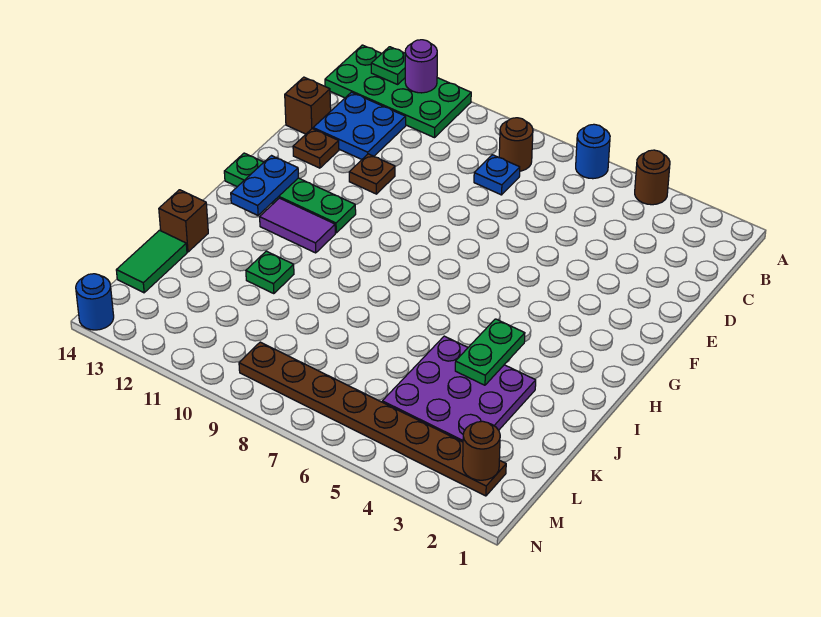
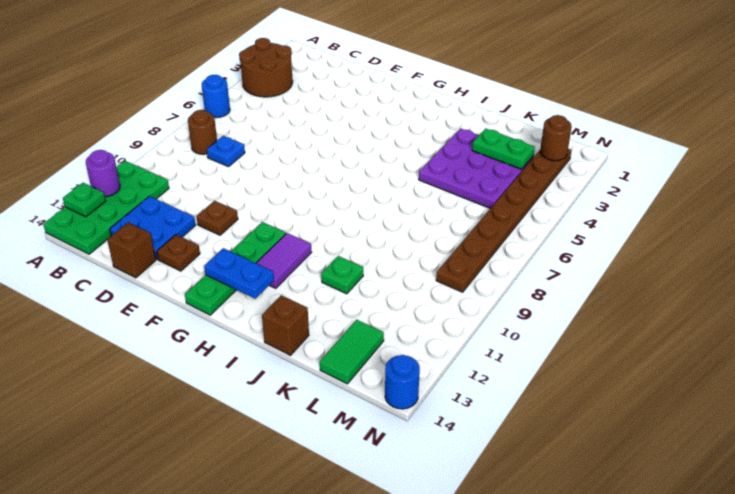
brown 1x1 round brick [635,150,670,205] -> brown 2x2 round brick [239,38,293,97]
green 1x2 plate [455,319,525,385] -> green 1x2 plate moved to [472,128,535,169]
green 1x2 tile [116,230,187,293] -> green 1x2 tile turned to [320,320,384,384]

